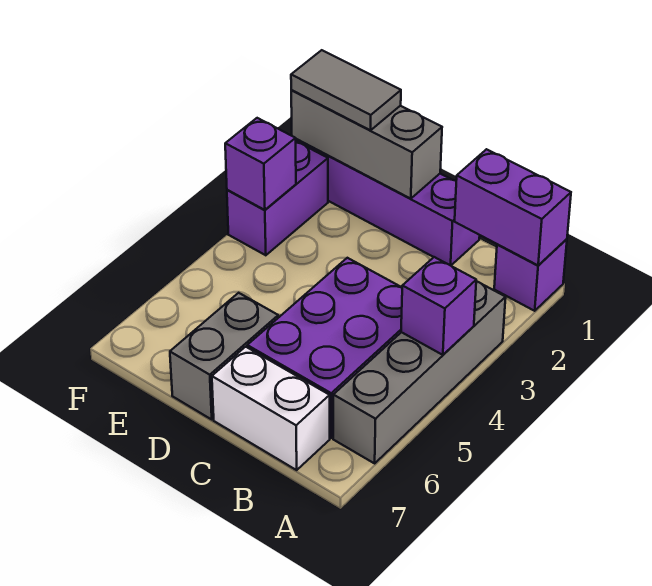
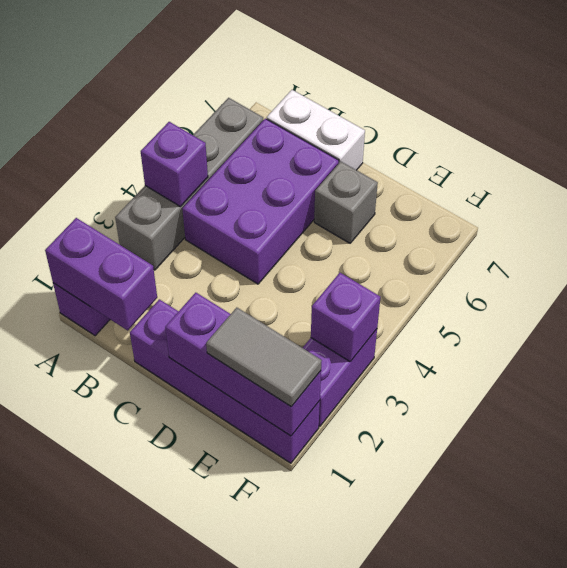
grey 1x3 brick [291,90,442,199] -> purple 1x3 brick [165,293,321,436]
grey 1x2 brick [170,293,278,419] -> grey 1x1 brick [314,162,378,243]

